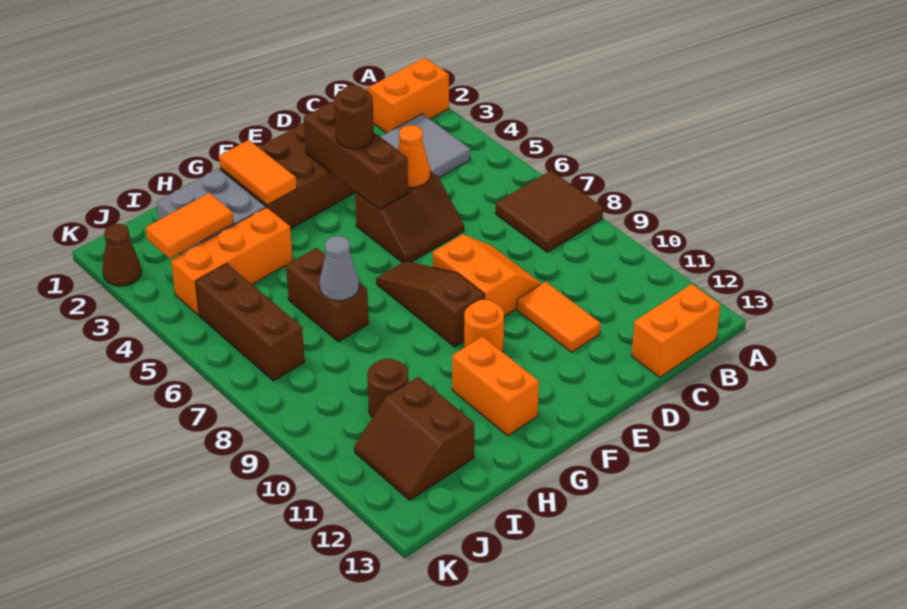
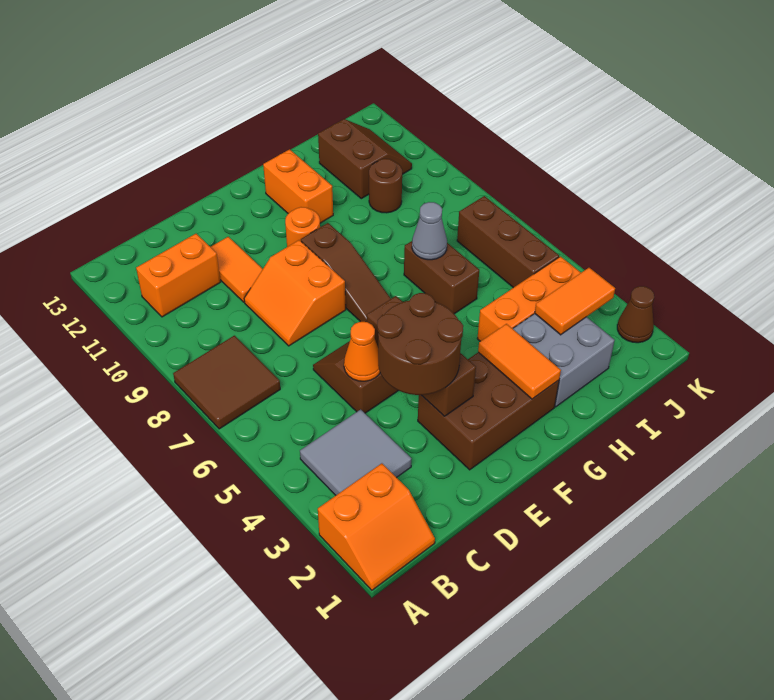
orange 1x2 brick [632,284,720,377] -> orange 1x2 brick moved to [136,234,220,317]
brown 1x1 round brick [334,85,374,149] -> brown 2x2 round brick [377,293,463,395]

